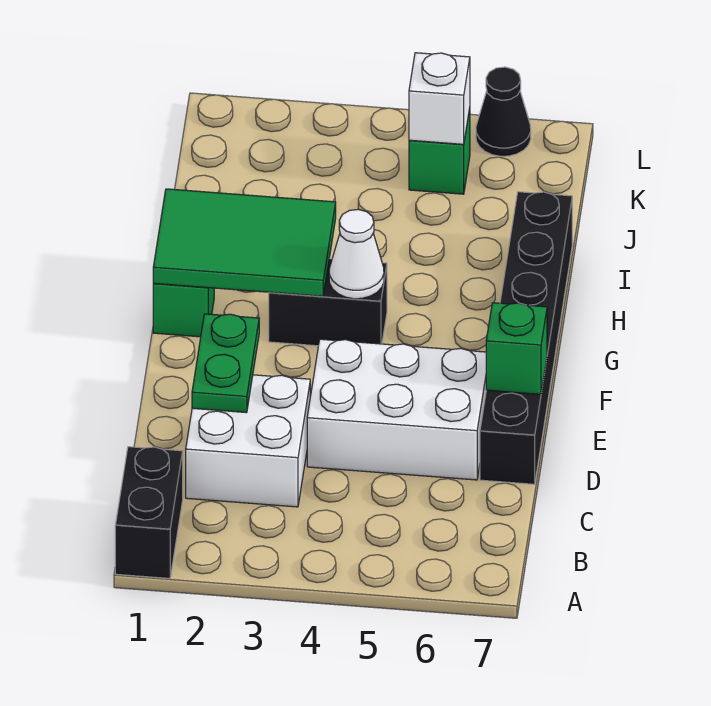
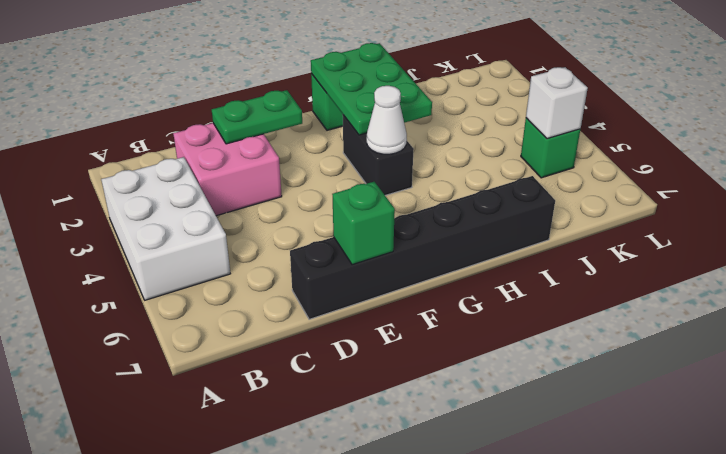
black 1x2 brick [115,447,183,578] -> none
white 2x2 brick [186,375,310,507] -> pink 2x2 brick [173,123,282,216]
white 2x3 brick [307,339,486,480] -> white 2x3 brick moved to [101,157,230,300]
green 2x3 tile [153,189,336,296] -> green 2x3 plate [311,43,432,135]
black 1x1 cone [476,67,531,156] -> none

